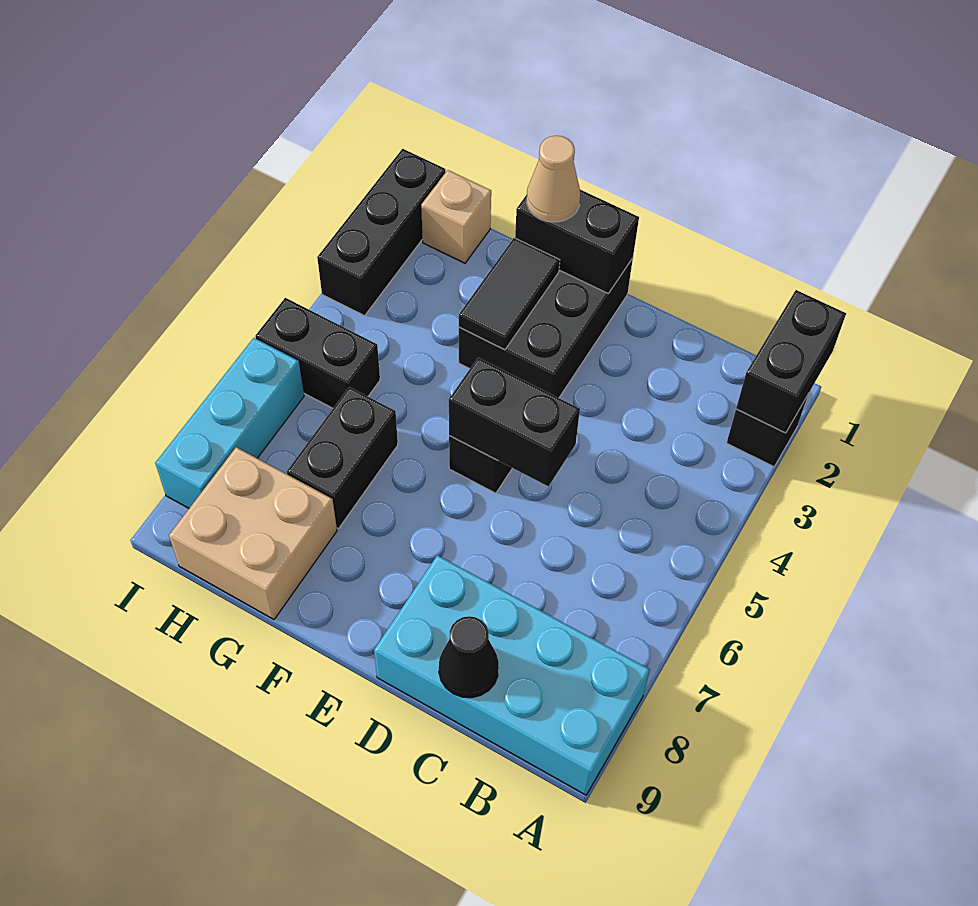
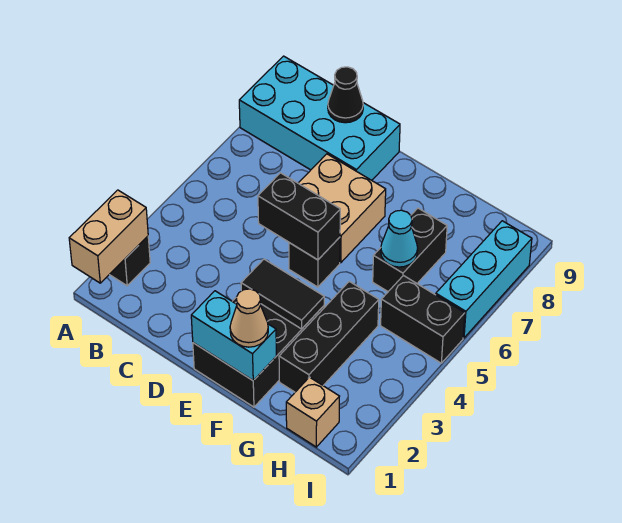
black 1x2 brick [736,290,846,433] -> tan 1x2 brick [69,190,148,283]
black 1x2 brick [515,190,639,294] -> cyan 1x2 brick [191,291,276,381]
black 1x2 tile [459,238,560,350] -> black 1x2 tile turned to [241,259,324,329]
none -> cyan 1x1 cone [381,210,418,267]
tan 2x2 brick [169,447,337,619] -> tan 2x2 brick moved to [298,154,386,263]
black 1x3 brick [317,149,446,316] -> black 1x3 brick moved to [279,281,379,392]

